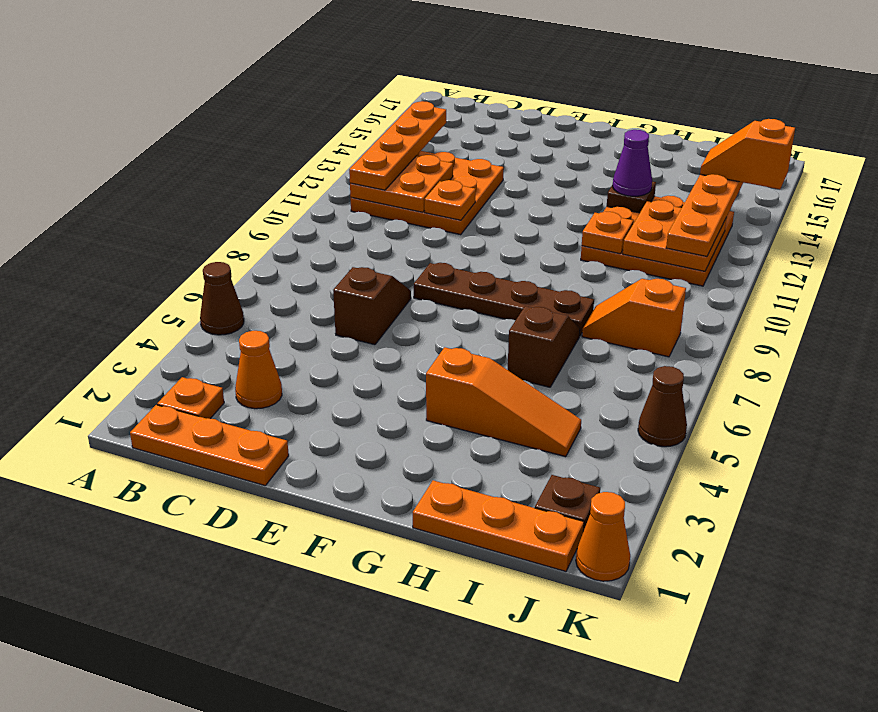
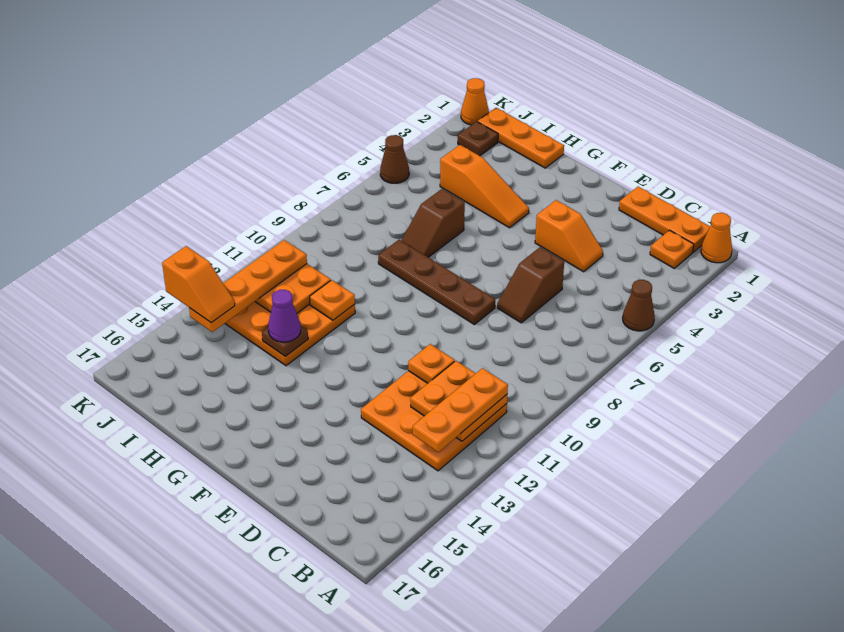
orange 1x4 plate [349,101,446,190] -> orange 1x3 plate [413,368,508,452]
orange 1x1 cone [235,331,282,409] -> orange 1x1 cone moved to [701,213,732,263]
orange 1x3 slope [426,347,581,457] -> orange 1x3 slope turned to [440,145,529,228]
orange 1x2 slope [582,279,686,357] -> orange 1x2 slope moved to [535,200,603,272]

